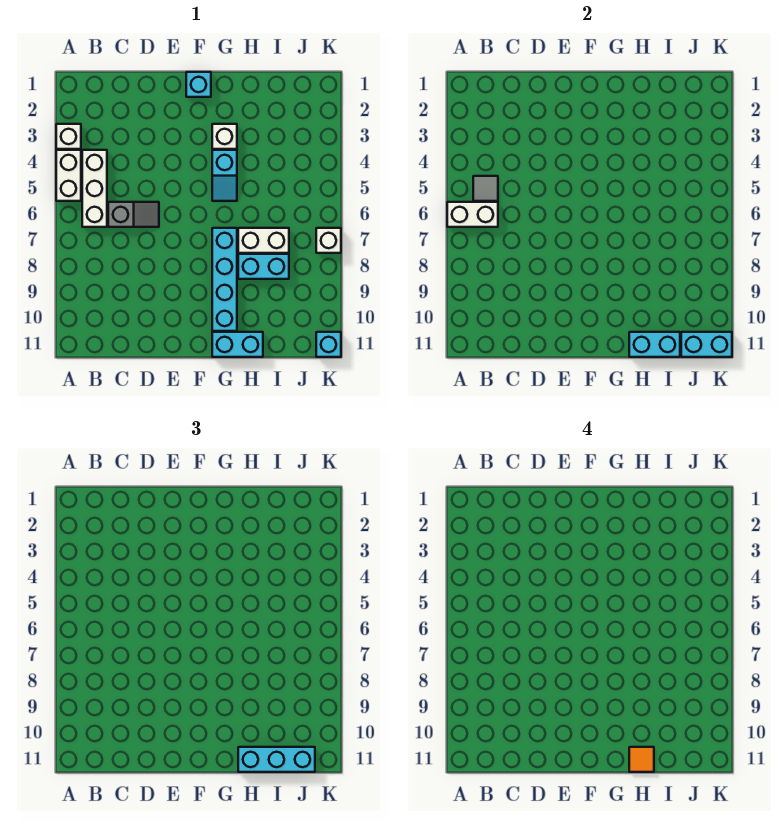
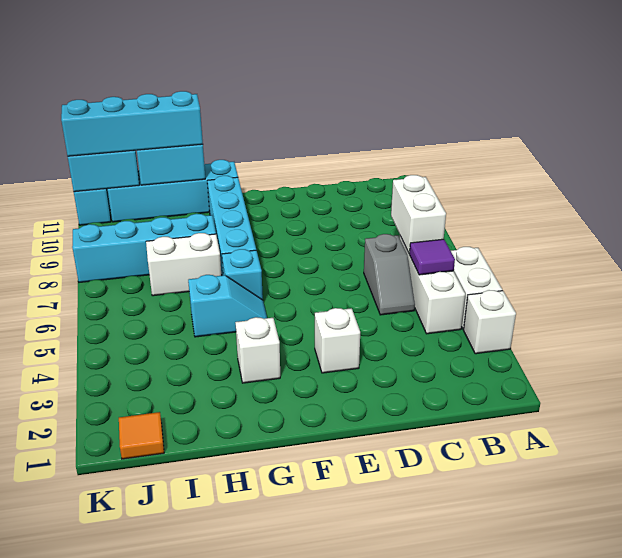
white 1x2 brick [447,202,498,227] -> white 1x2 brick turned to [391,175,446,253]
grey 1x1 tile [473,176,498,201] -> purple 1x1 tile [409,239,455,275]
grey 1x2 slope [108,202,159,227] -> grey 1x2 slope turned to [364,234,415,315]
cyan 1x1 brick [186,72,211,97] -> cyan 1x1 brick moved to [222,249,263,300]
cyan 1x2 slope [212,150,237,201] -> cyan 1x2 slope turned to [188,275,267,337]
cyan 1x2 brick [212,332,263,357] -> cyan 1x4 brick [108,160,238,222]
cyan 1x2 brick [238,254,289,279] -> cyan 1x4 brick [72,214,216,282]
cyan 1x3 brick [238,747,315,772] -> cyan 1x4 brick [61,91,203,156]
orange 1x1 tile [629,747,654,772] -> orange 1x1 tile moved to [119,412,164,459]
white 1x1 brick [316,228,341,253] -> white 1x1 brick moved to [315,308,360,373]

